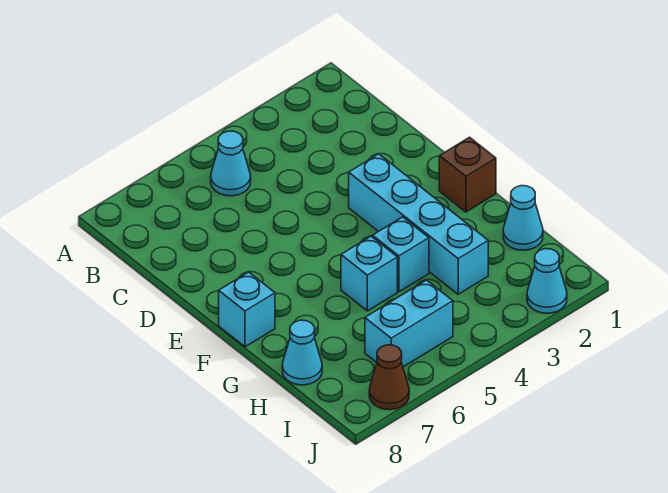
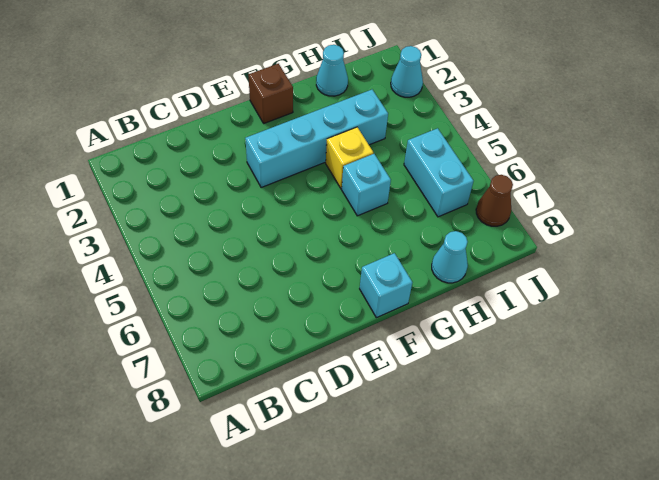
cyan 1x1 cone [211,131,251,196] -> none
cyan 1x1 brick [373,217,429,292] -> yellow 1x1 brick [326,127,373,189]

